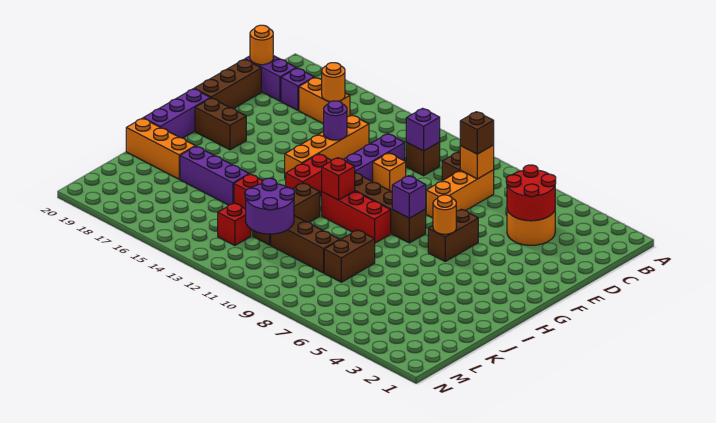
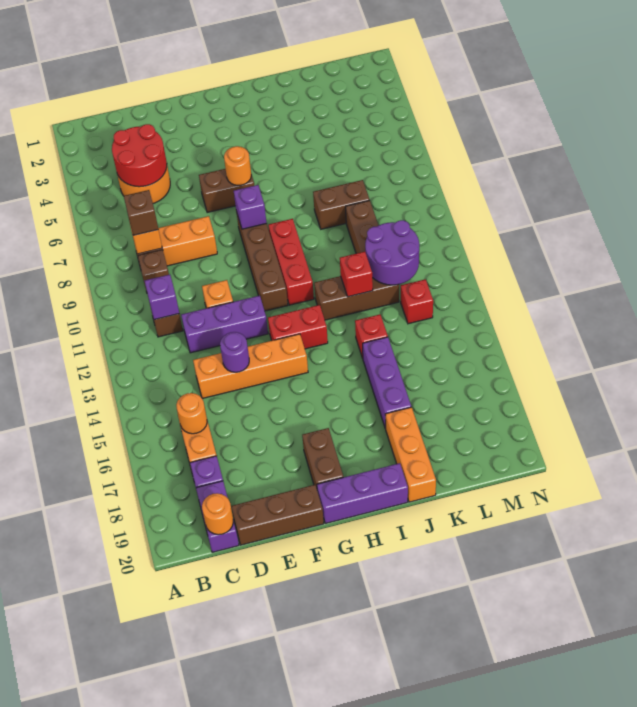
red 1x1 brick [322,158,355,200] -> red 1x1 brick moved to [340,252,373,297]

